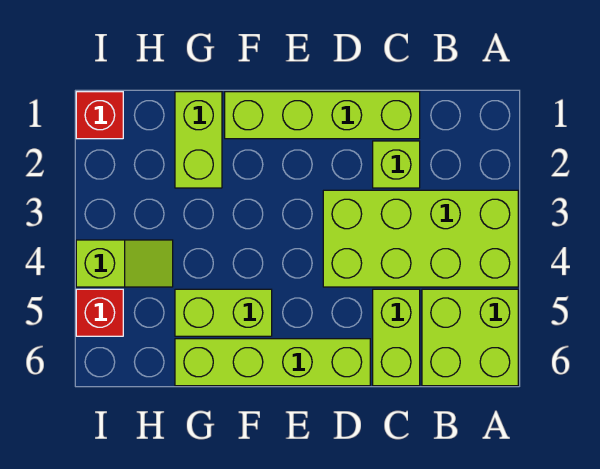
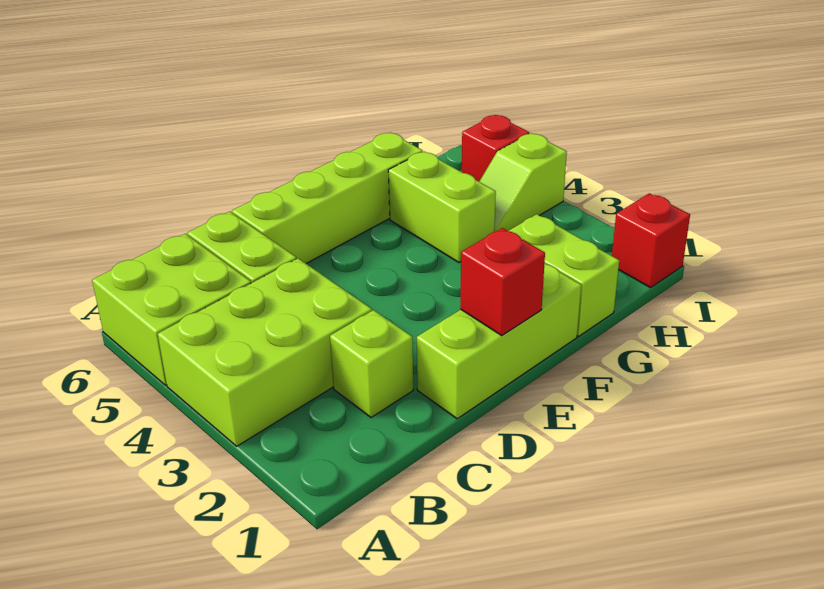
lime 2x4 brick [323,190,518,287] -> lime 2x3 brick [158,258,372,446]
lime 1x4 brick [225,92,420,139] -> lime 1x3 brick [417,263,581,419]
none -> red 1x1 brick [460,228,545,335]
lime 1x2 brick [175,289,272,336] -> lime 1x2 brick turned to [388,151,496,263]

